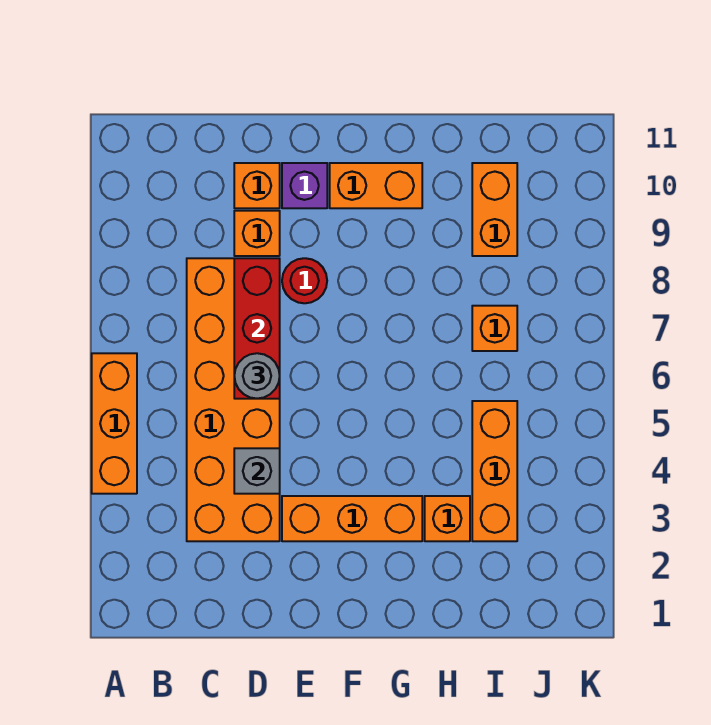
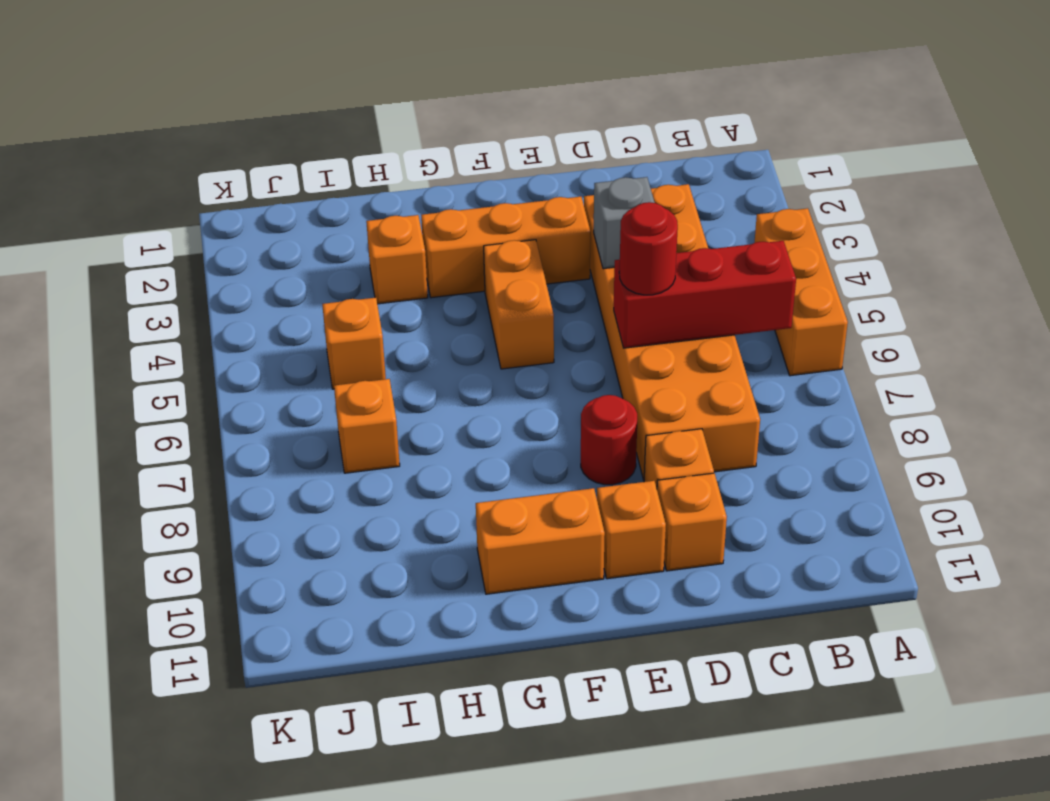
red 1x3 brick [234,258,280,399] -> red 1x3 brick turned to [614,241,796,348]
grey 1x1 round brick [234,353,280,399] -> red 1x1 round brick [619,202,678,295]
purple 1x1 brick [282,163,327,208] -> orange 1x1 brick [597,481,666,579]
orange 1x3 brick [472,401,517,541] -> orange 1x1 brick [322,298,386,389]
orange 1x2 brick [472,163,517,256] -> orange 1x2 brick moved to [484,240,554,369]

